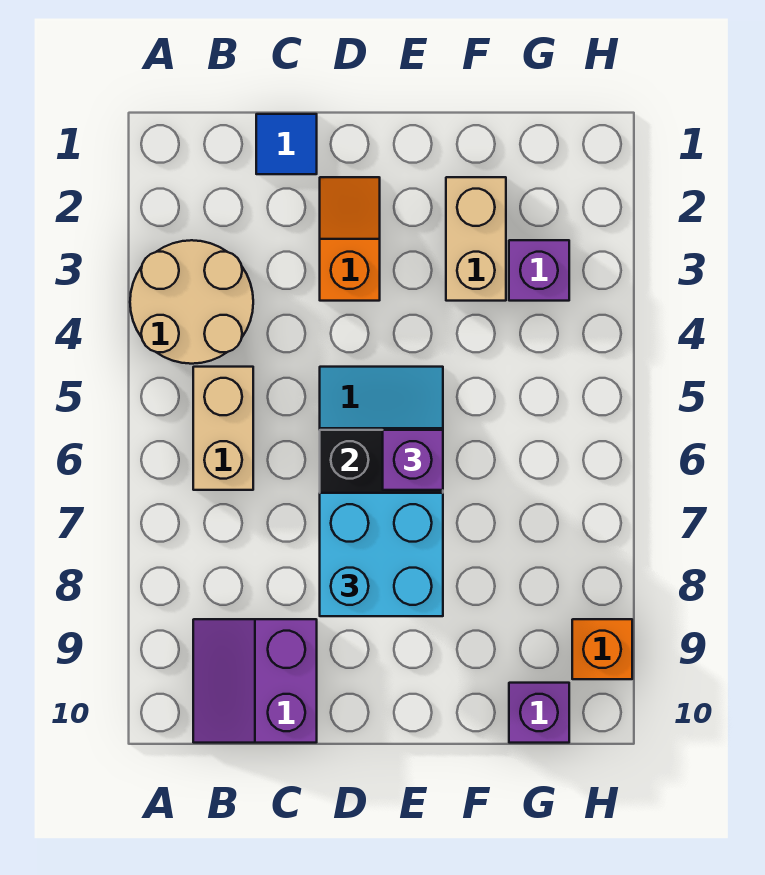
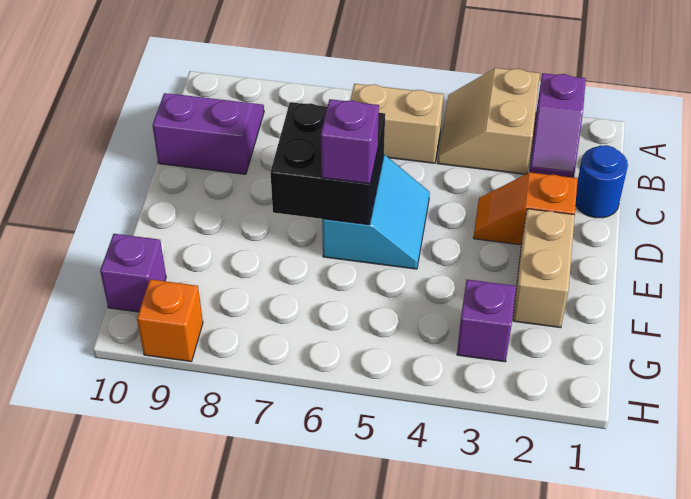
none -> purple 1x2 slope [530,73,586,178]
tan 2x2 round brick [130,240,253,364] -> tan 2x2 slope [438,68,540,174]
blue 1x1 tile [256,114,317,174] -> blue 1x1 round brick [576,145,628,218]
orange 1x2 slope [320,177,380,301] -> orange 1x2 slope turned to [474,172,578,245]
cyan 2x2 brick [320,493,443,616] -> none
tan 1x2 brick [446,177,506,301] -> tan 1x2 brick turned to [513,209,575,328]

